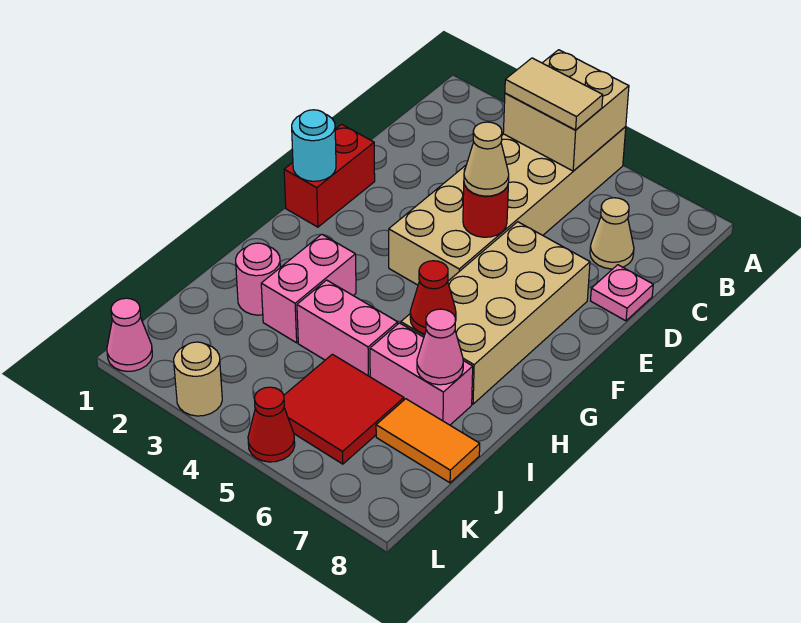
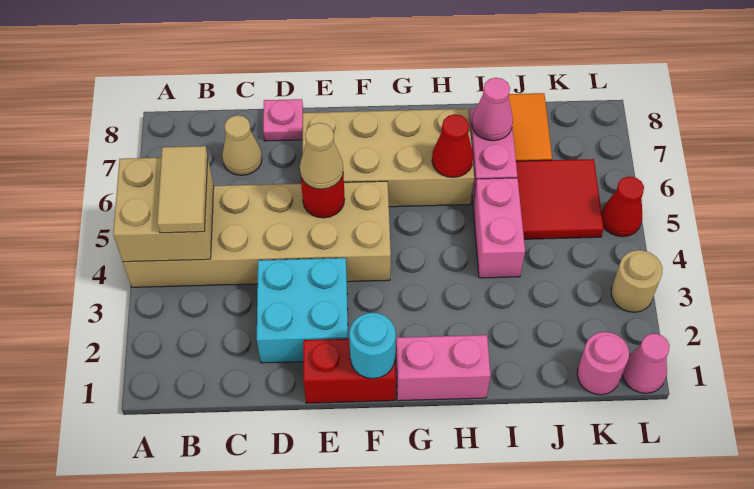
none -> cyan 2x2 brick [257,258,348,363]
pink 1x2 brick [261,234,356,343] -> pink 1x2 brick moved to [396,335,491,401]
pink 1x1 round brick [236,243,280,315] -> pink 1x1 round brick moved to [577,332,629,395]

